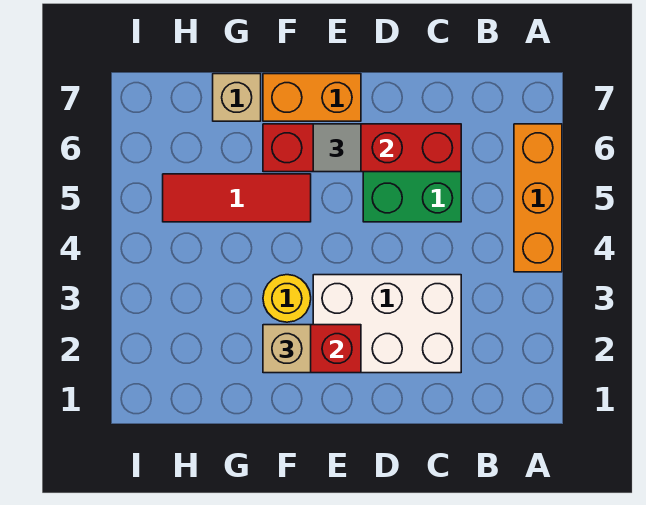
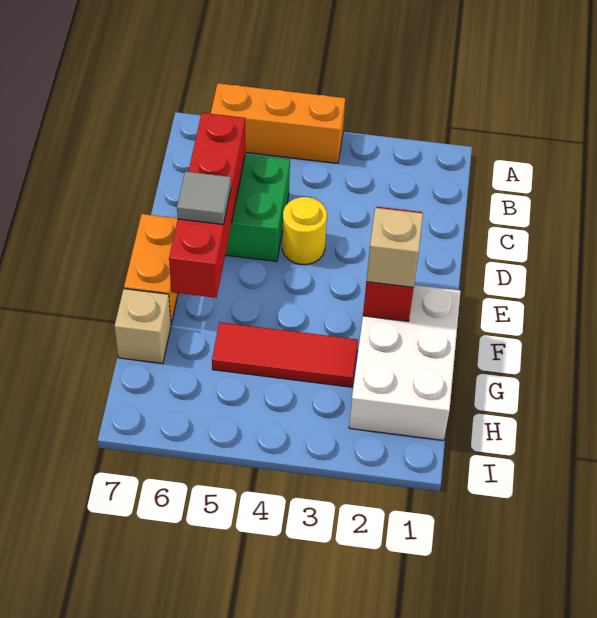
white 2x3 brick [313,275,461,373] -> white 2x3 brick moved to [349,285,461,440]
yellow 1x1 round brick [263,275,311,322] -> yellow 1x1 round brick moved to [282,197,327,264]
red 1x3 tile [163,174,311,222] -> red 1x3 tile turned to [212,322,358,387]

